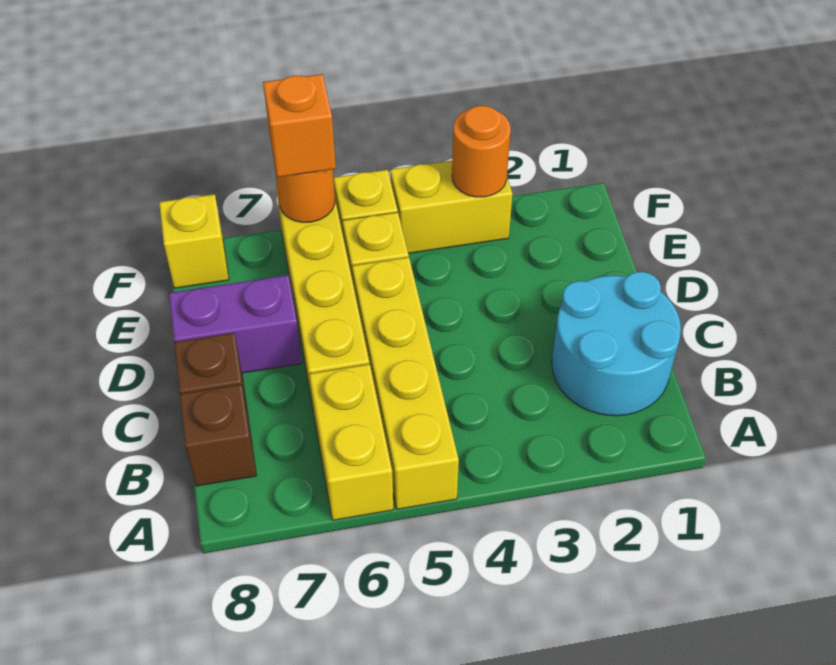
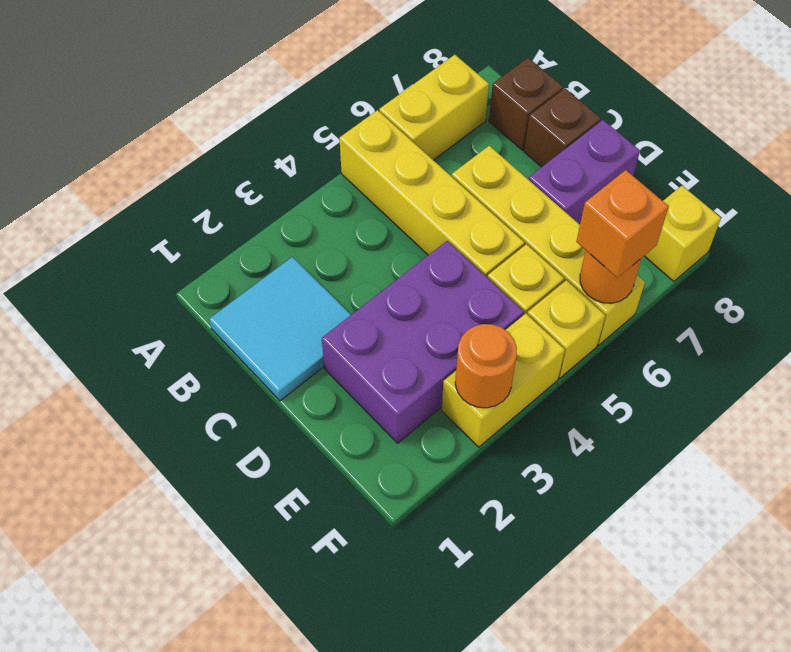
yellow 1x2 brick [309,364,393,520] -> yellow 1x2 brick turned to [379,55,489,160]
cyan 2x2 round brick [552,272,681,416] -> cyan 2x2 tile [209,257,351,401]
none -> purple 2x3 brick [322,241,524,443]

